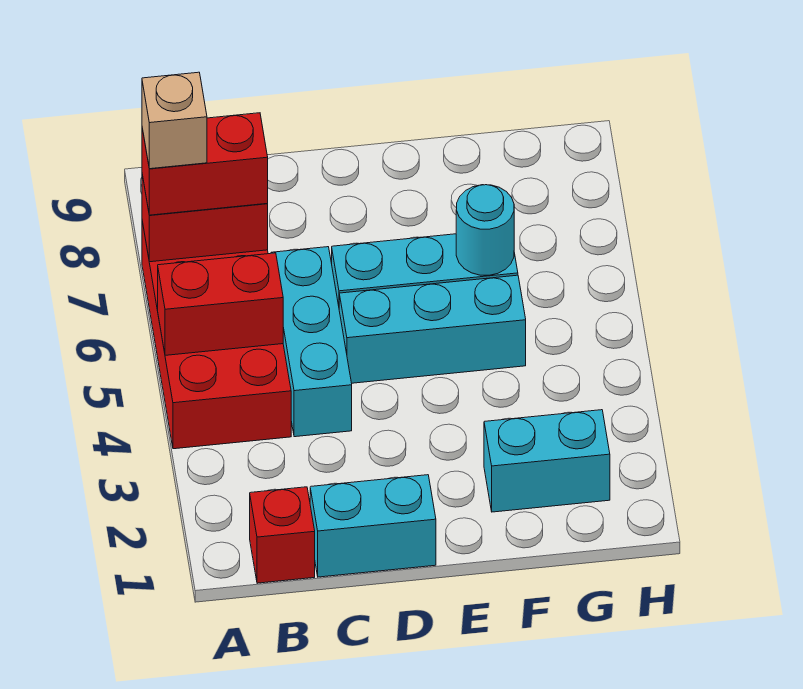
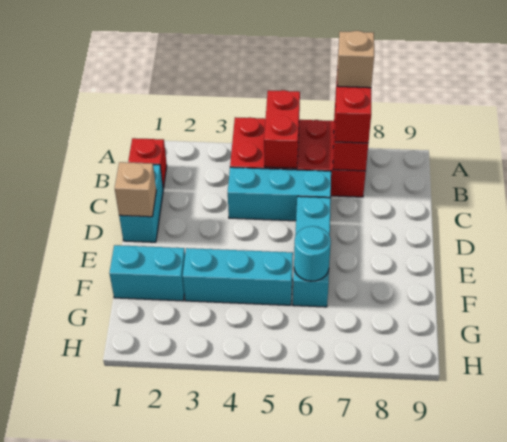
none -> tan 1x1 brick [115,162,156,217]
cyan 1x3 brick [339,275,526,383] -> cyan 1x3 brick turned to [183,248,293,305]
cyan 1x2 brick [484,410,610,512] -> cyan 1x2 brick turned to [109,245,185,301]

